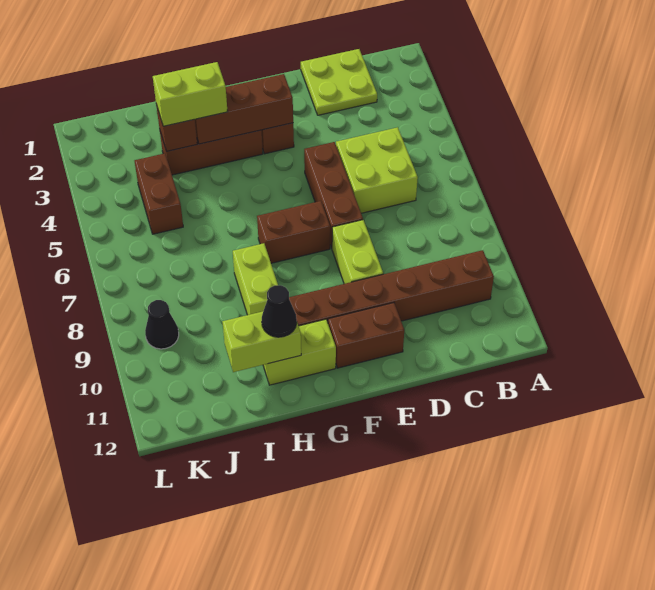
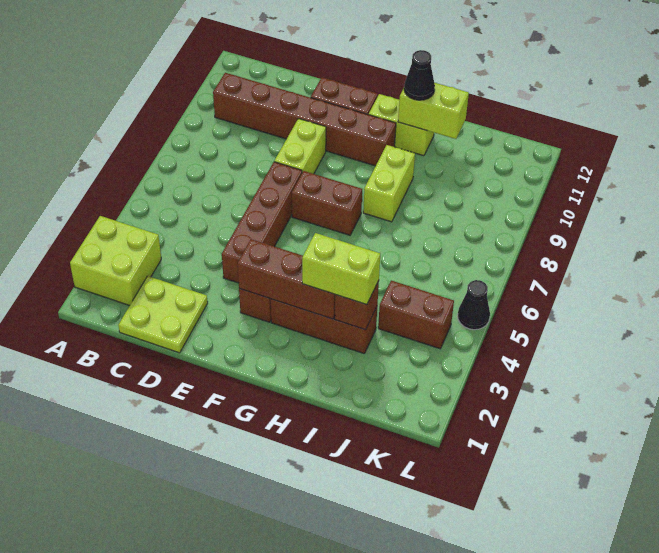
lime 2x2 brick [336,127,418,213] -> lime 2x2 brick moved to [70,216,161,306]
brown 1x3 brick [304,142,363,248] -> brown 1x4 brick [222,162,302,283]
brown 1x2 brick [135,153,183,234] -> brown 1x2 brick turned to [378,281,454,349]
black 1x1 cone [145,300,179,349] -> black 1x1 cone moved to [458,280,490,330]

